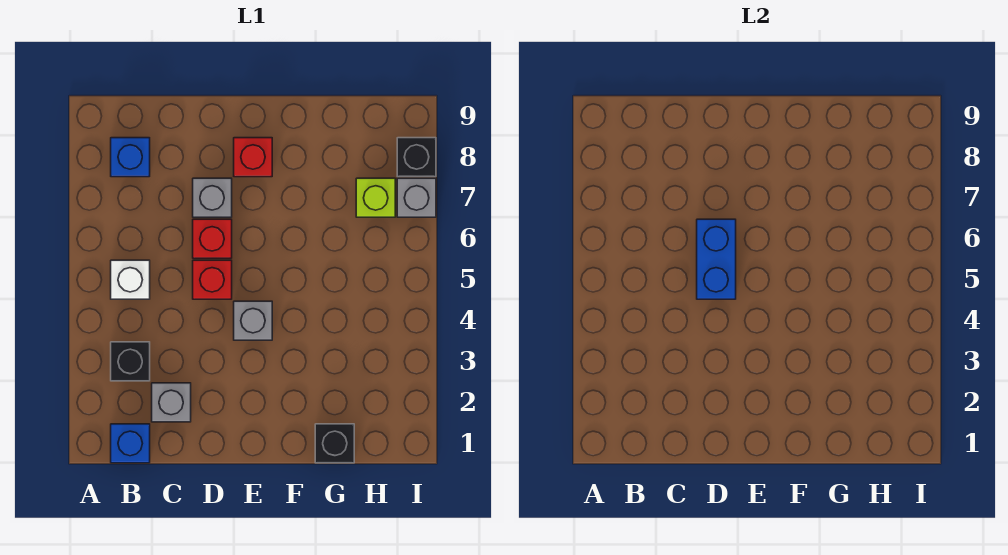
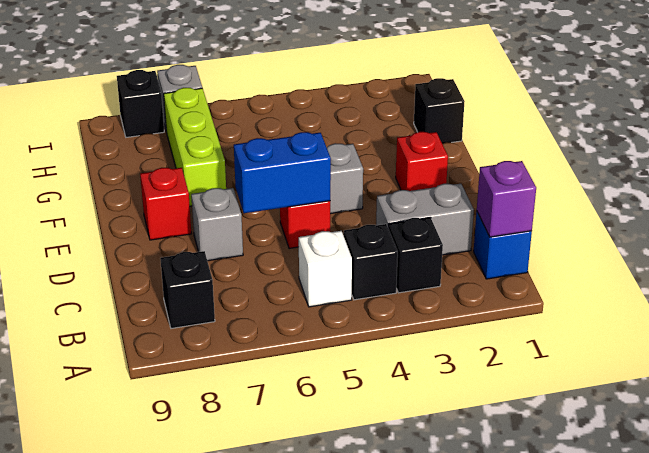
none -> purple 1x1 brick [477,161,536,237]
none -> black 1x1 brick [344,224,398,300]
blue 1x1 brick [111,138,150,177] -> black 1x1 brick [160,251,215,328]
grey 1x1 brick [152,383,191,422] -> grey 1x2 brick [376,184,474,255]
red 1x1 brick [193,219,232,258] -> red 1x1 brick moved to [396,132,448,191]
lime 1x1 brick [356,178,395,217] -> lime 1x3 brick [164,88,226,206]

